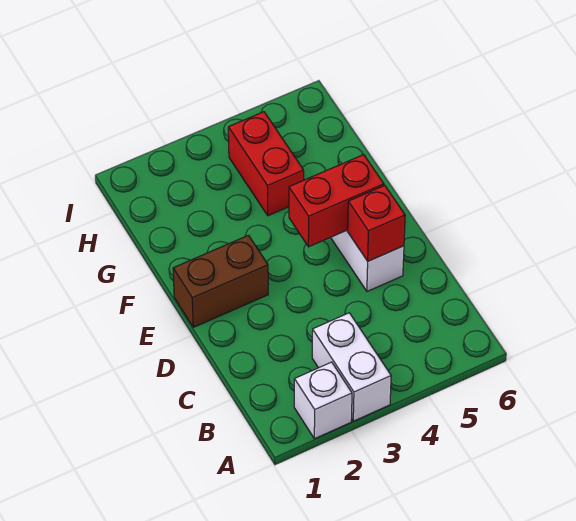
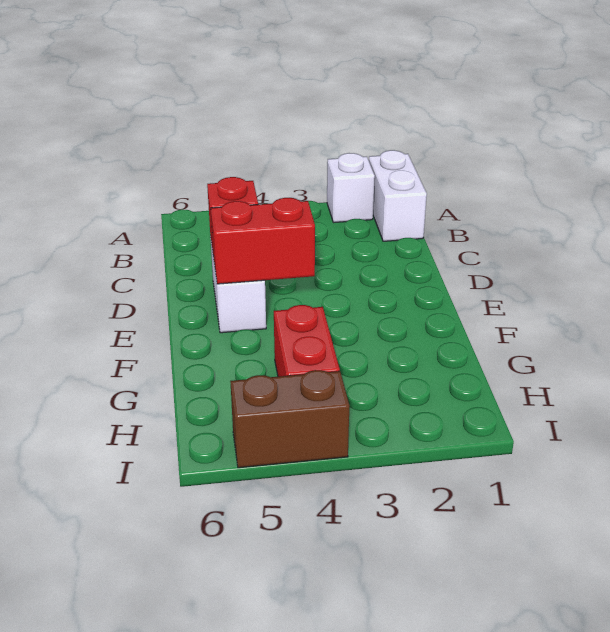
white 1x2 brick [312,313,391,421] -> white 1x2 brick moved to [369,150,427,241]
brown 1x2 brick [173,235,268,327] -> brown 1x2 brick moved to [230,370,349,468]

